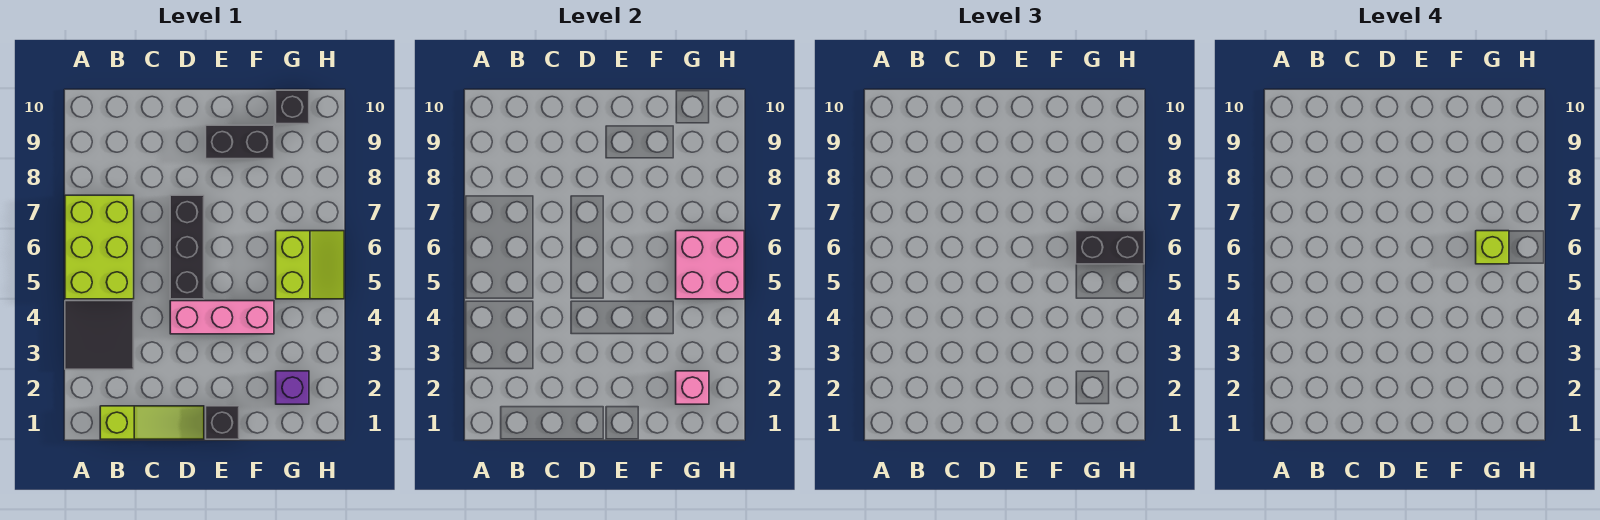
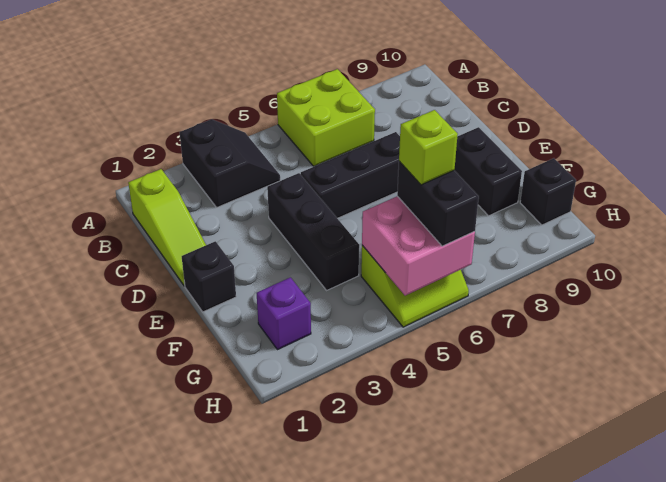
black 2x2 tile [65,301,134,369] -> black 2x2 slope [180,119,280,207]
lime 2x3 brick [65,195,134,299] -> lime 2x2 brick [277,69,375,166]
pink 1x3 brick [170,301,274,334] -> black 1x3 brick [267,173,359,290]
pink 1x1 brick [676,371,709,404] -> none

